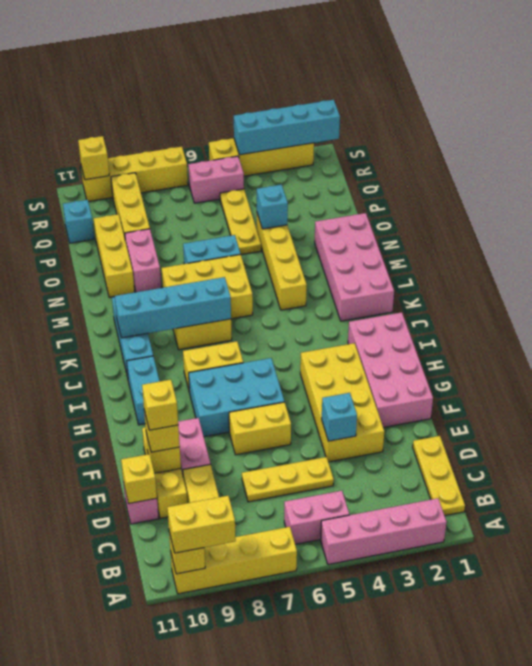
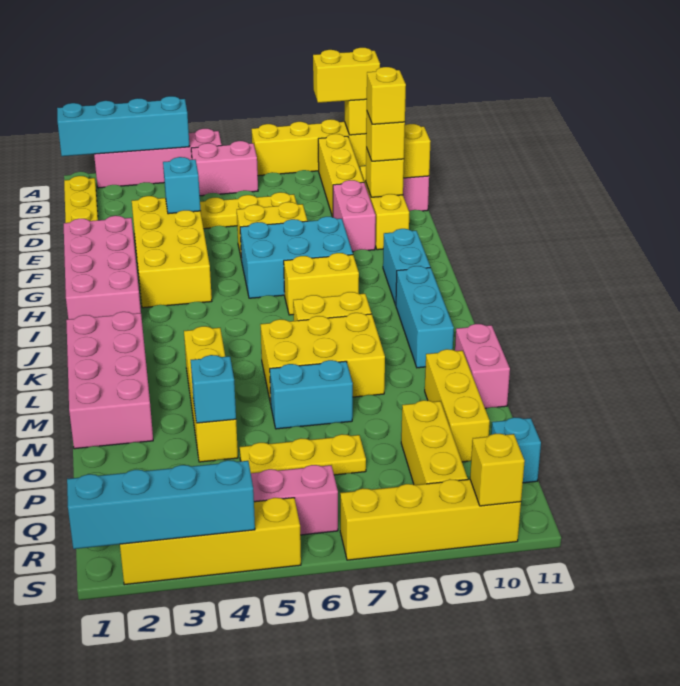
cyan 1x4 brick [115,277,231,338] -> cyan 1x4 brick moved to [57,96,190,156]
pink 1x2 brick [125,229,161,292] -> pink 1x2 brick moved to [455,324,510,408]
yellow 1x3 plate [220,189,261,255] -> yellow 1x3 plate turned to [240,434,366,475]

